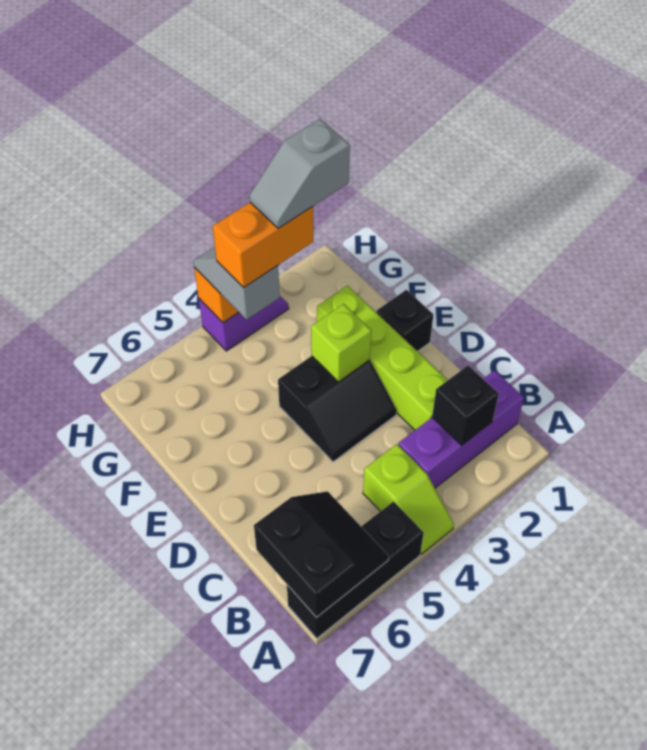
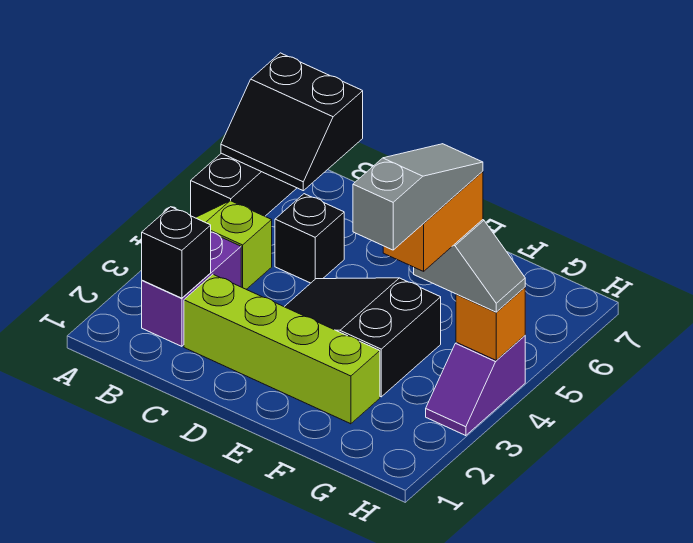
purple 1x3 brick [399,370,524,488] -> purple 1x2 brick [142,232,241,346]
black 2x2 slope [278,356,397,462] -> black 2x3 slope [284,278,441,397]
black 1x1 brick [376,290,433,351] -> black 1x1 brick moved to [275,194,344,283]
lime 1x1 brick [311,304,372,382] -> none
grey 1x2 slope [249,119,350,228] -> grey 1x3 slope [353,144,483,250]

